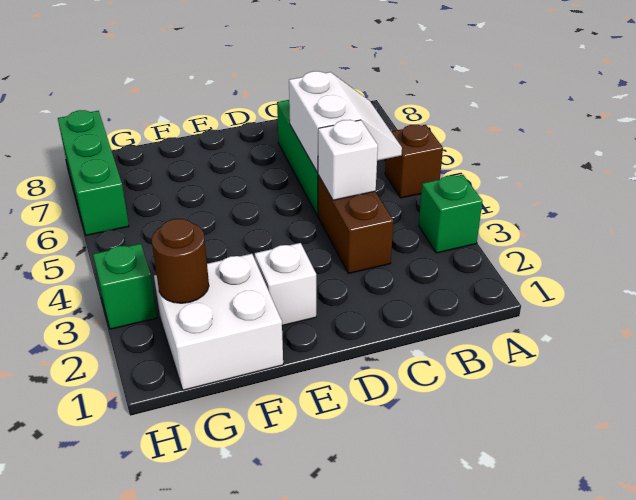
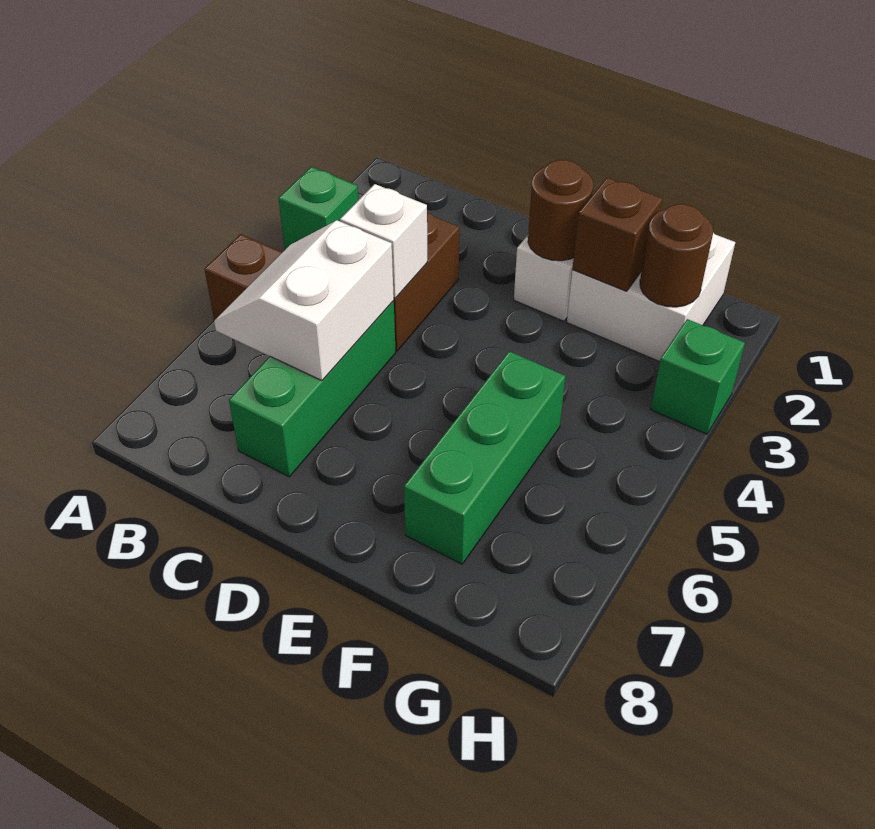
none -> brown 1x1 round brick [528,160,593,261]
none -> brown 1x1 brick [572,178,662,291]
green 1x3 brick [58,110,129,235] -> green 1x3 brick moved to [404,351,565,564]

